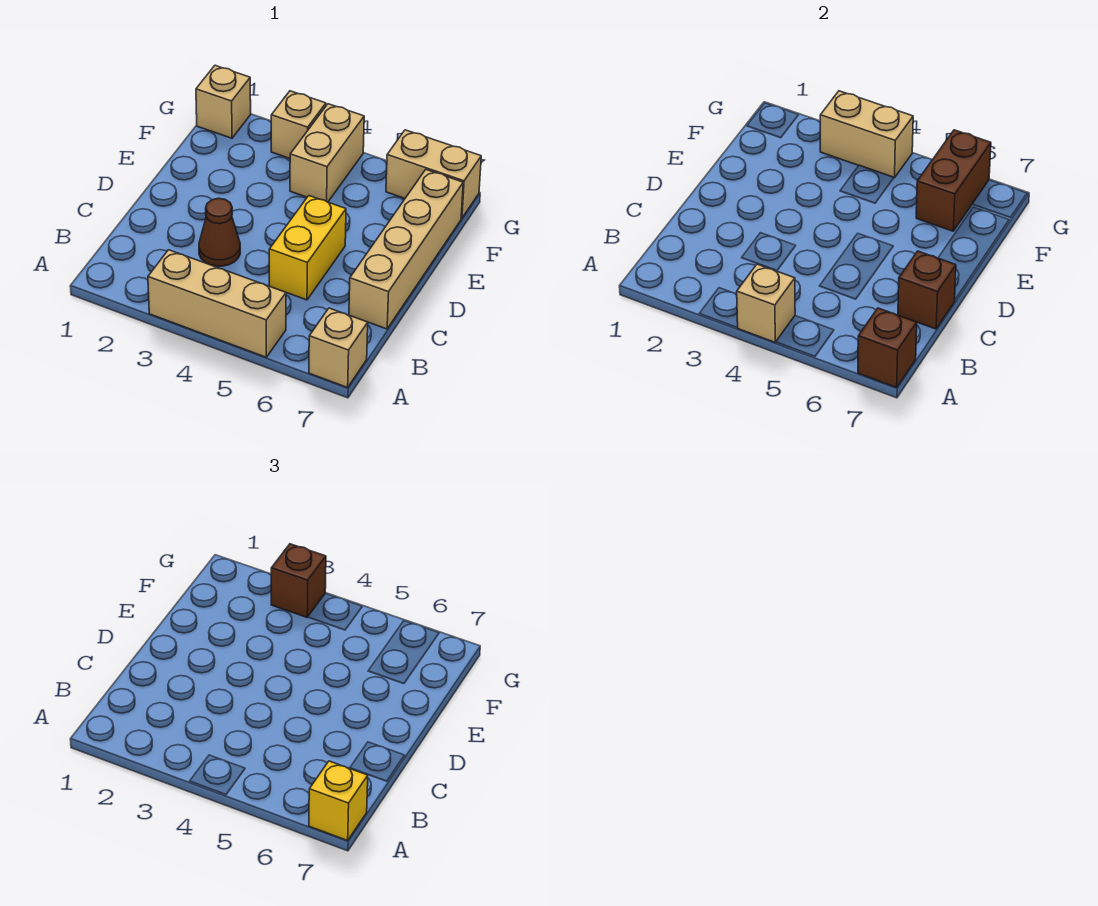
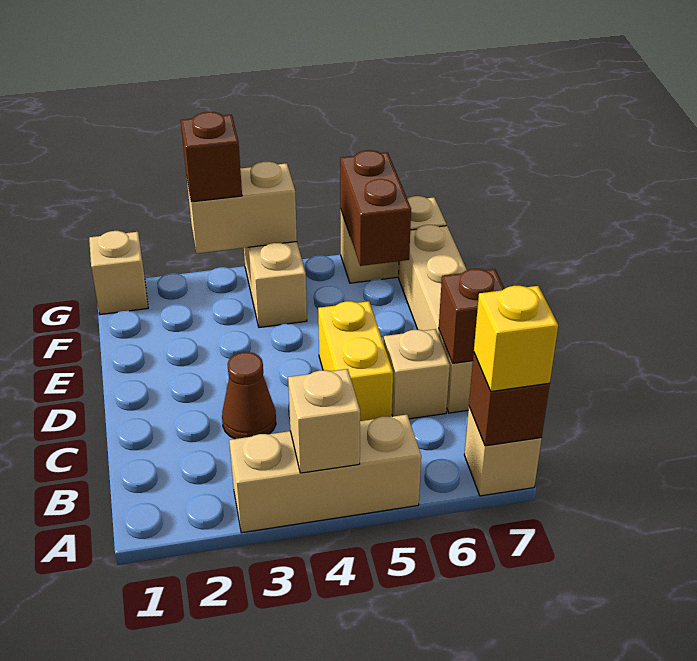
tan 1x1 brick [271,91,326,158] -> tan 1x1 brick moved to [384,329,450,419]

